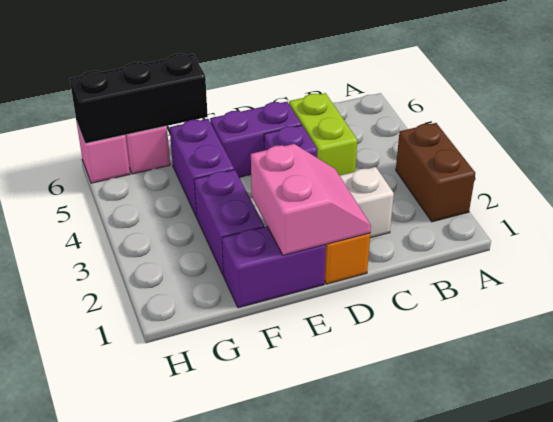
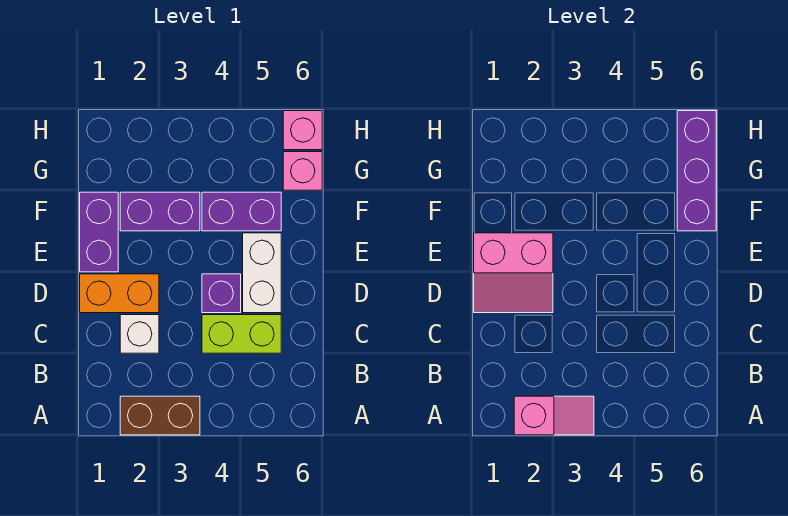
none -> pink 1x2 slope [514,396,594,435]
purple 1x2 brick [210,102,301,177] -> white 1x2 brick [243,233,281,313]
black 1x3 brick [70,54,208,144] -> purple 1x3 brick [677,111,716,231]

